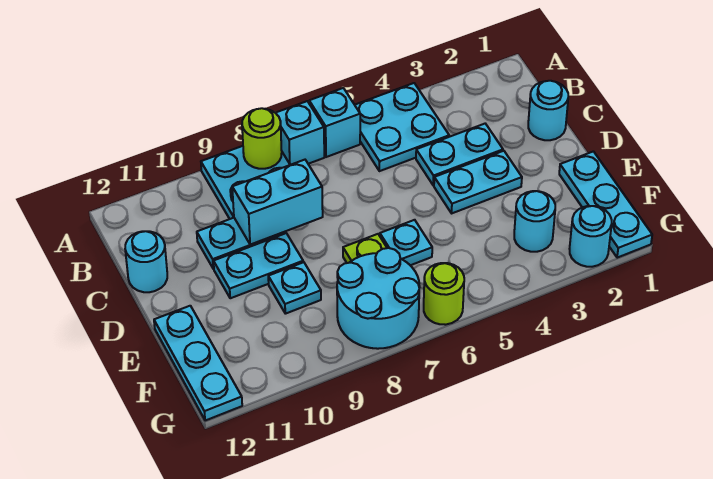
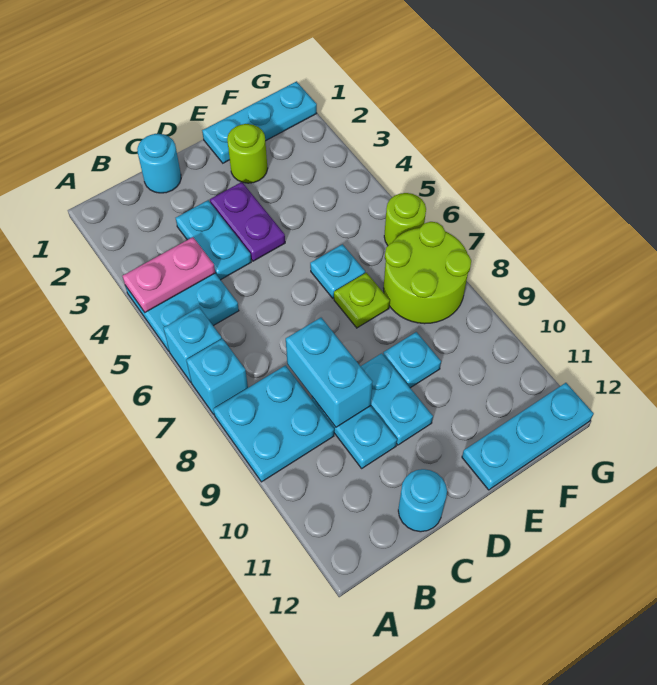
none -> pink 1x2 plate [123,237,215,312]
lime 1x1 round brick [242,108,282,169] -> lime 1x1 round brick moved to [227,124,268,183]
cyan 1x2 plate [434,151,522,213] -> purple 1x2 plate [210,182,285,261]
cyan 1x1 round brick [514,191,555,252] -> none
cyan 2x2 round brick [337,248,420,349] -> lime 2x2 round brick [384,222,471,324]
cyan 1x1 round brick [570,206,612,267] -> none

